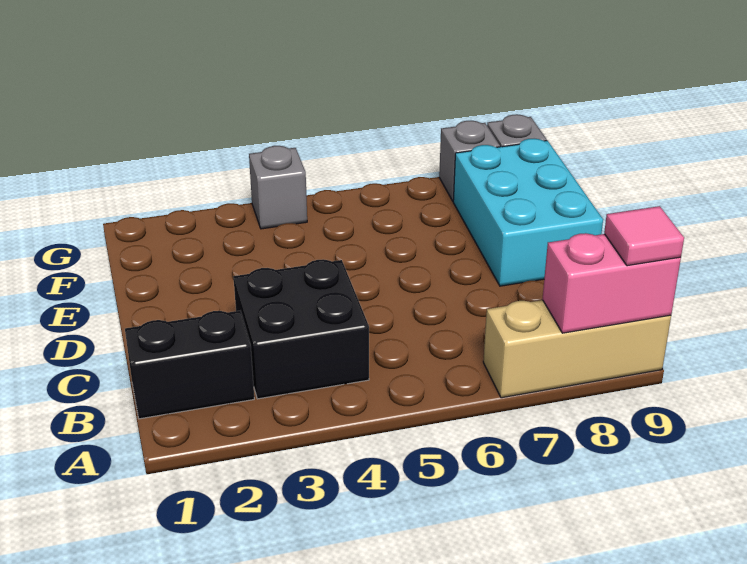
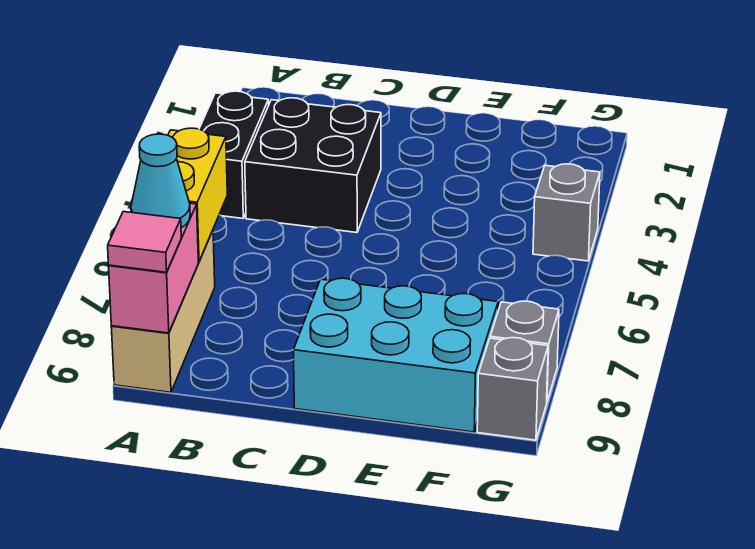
none -> yellow 1x2 brick [168,128,227,262]
none -> cyan 1x1 cone [131,134,190,228]
black 1x2 brick [125,311,254,419] -> black 1x2 brick moved to [199,91,269,218]

